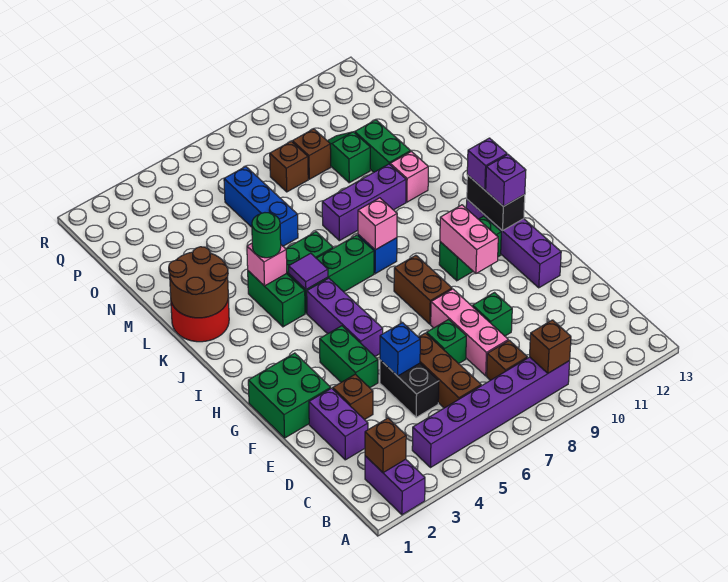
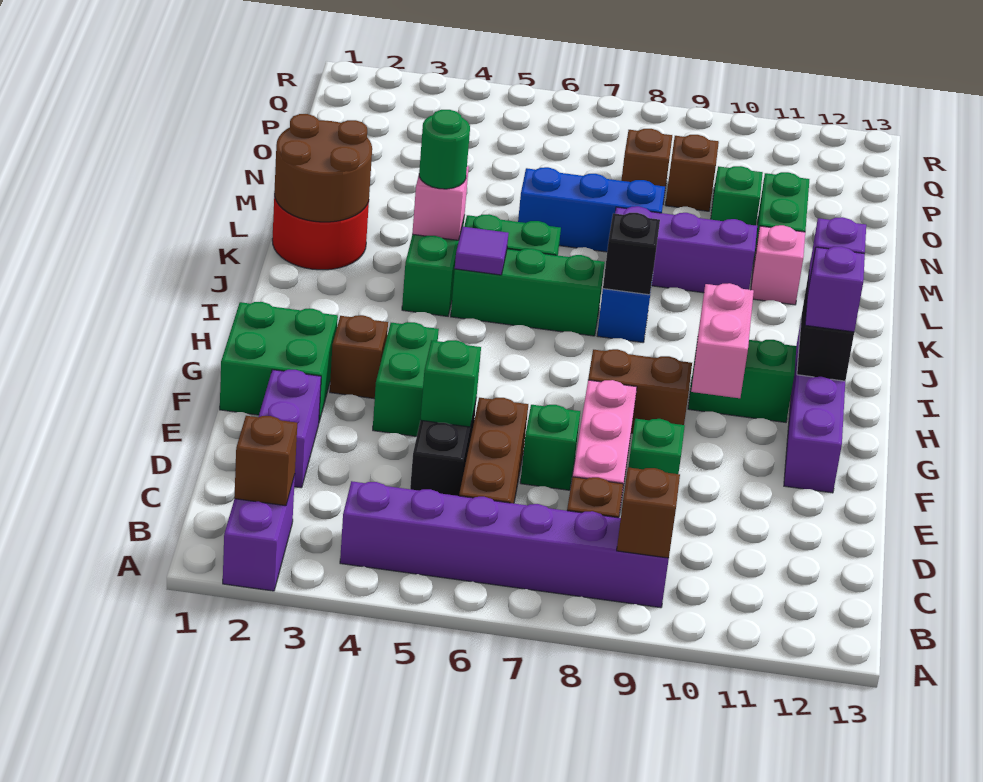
brown 1x1 brick [333,374,373,420] -> brown 1x1 brick moved to [330,315,388,399]
blue 1x1 brick [380,323,420,376] -> green 1x1 brick [420,340,481,427]
purple 1x3 brick [307,278,383,356] -> none
brown 1x2 brick [394,255,452,324] -> brown 1x2 brick turned to [588,349,692,433]
pink 1x1 brick [358,198,397,250] -> black 1x1 brick [603,213,660,295]
blue 1x3 brick [224,167,298,246] -> blue 1x3 brick turned to [518,167,665,252]

